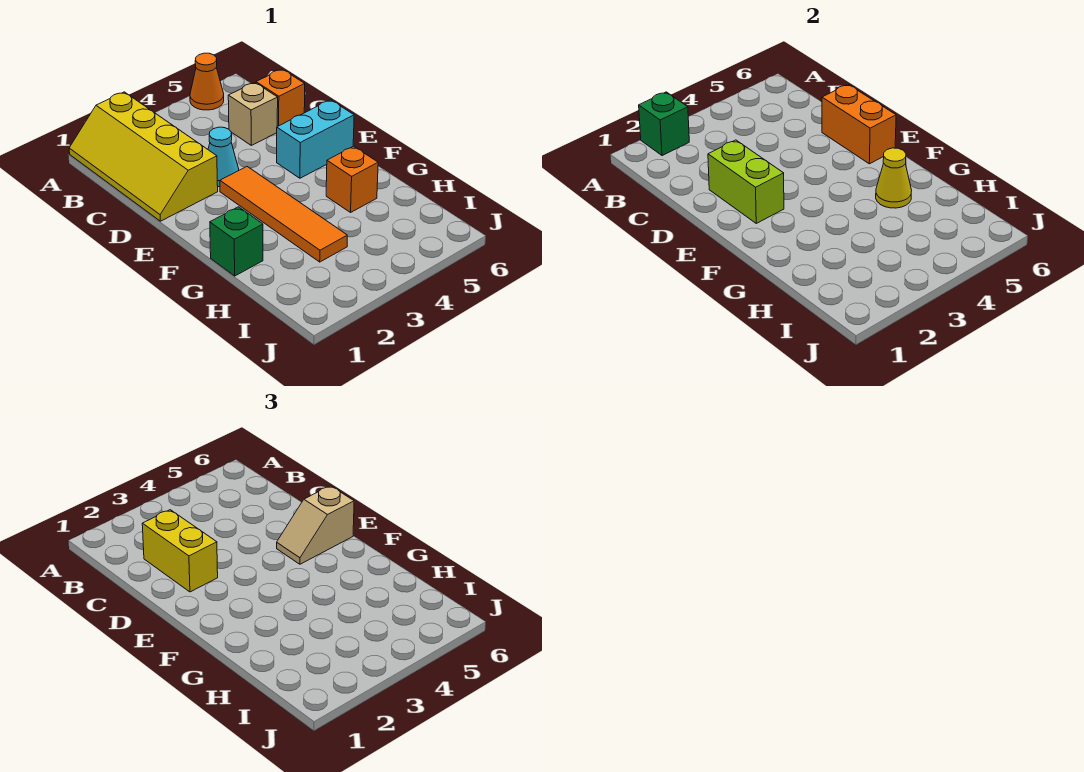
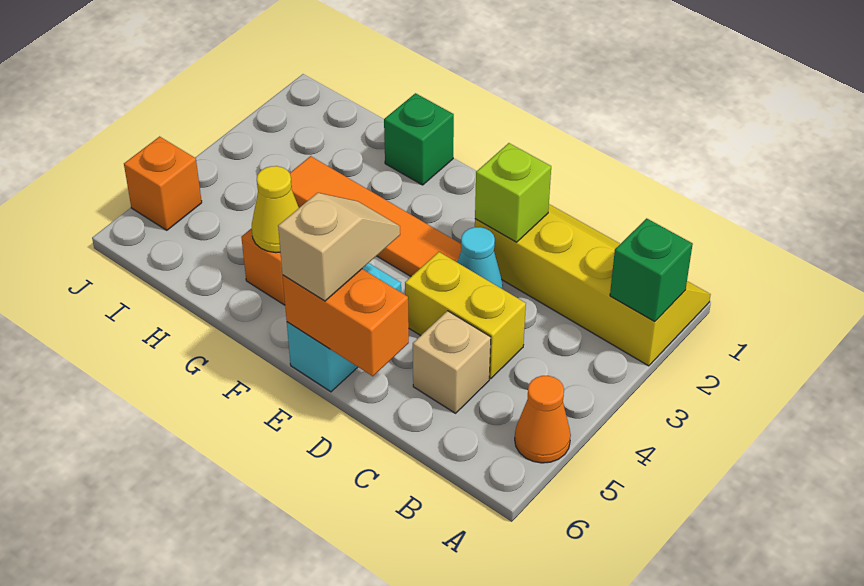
yellow 1x2 brick [142,510,218,592] -> yellow 1x2 brick moved to [405,252,526,379]
orange 1x1 brick [256,69,305,126] -> orange 1x1 brick moved to [124,136,202,230]
lime 1x2 brick [708,140,784,223] -> lime 1x1 brick [475,143,551,242]

